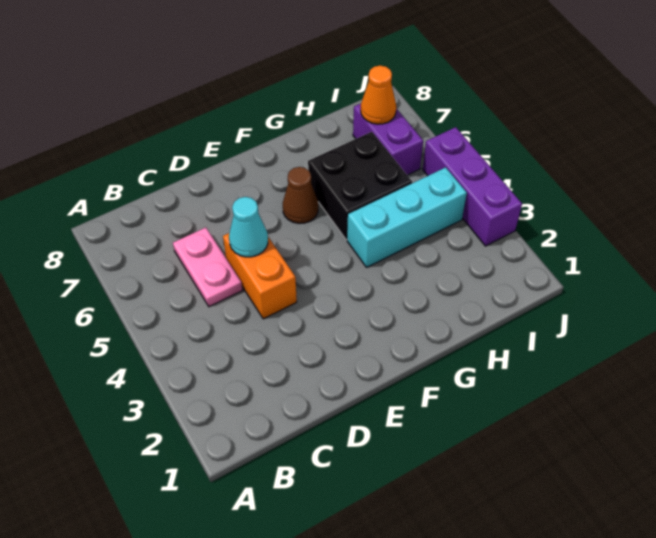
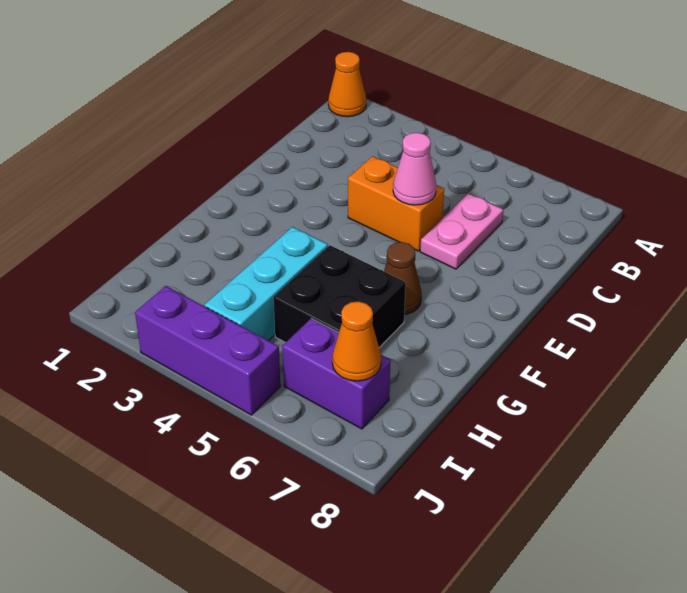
none -> orange 1x1 cone [328,52,366,117]
pink 1x2 plate [173,228,242,307] -> pink 1x2 plate turned to [420,194,504,269]
cyan 1x1 cone [229,197,268,257] -> pink 1x1 cone [393,133,436,205]

